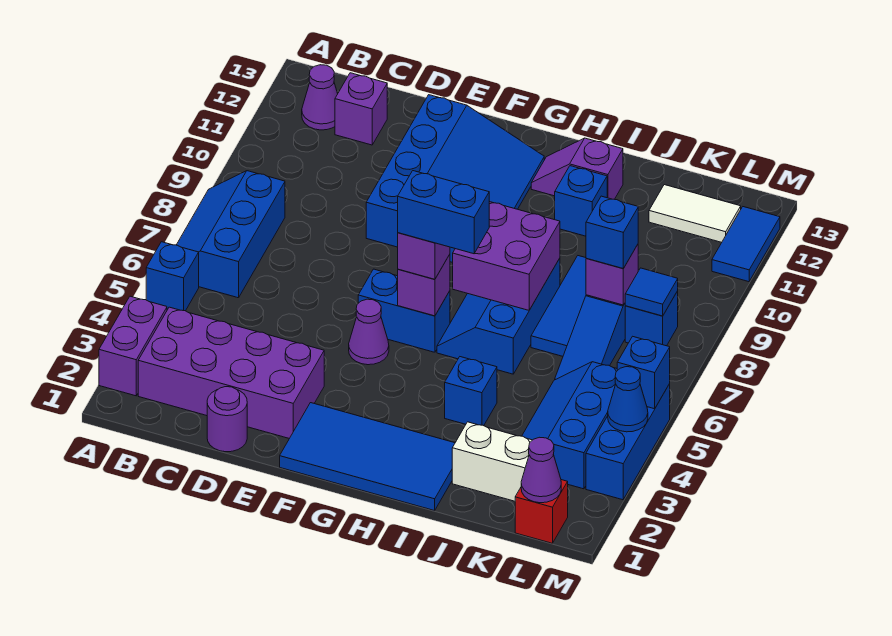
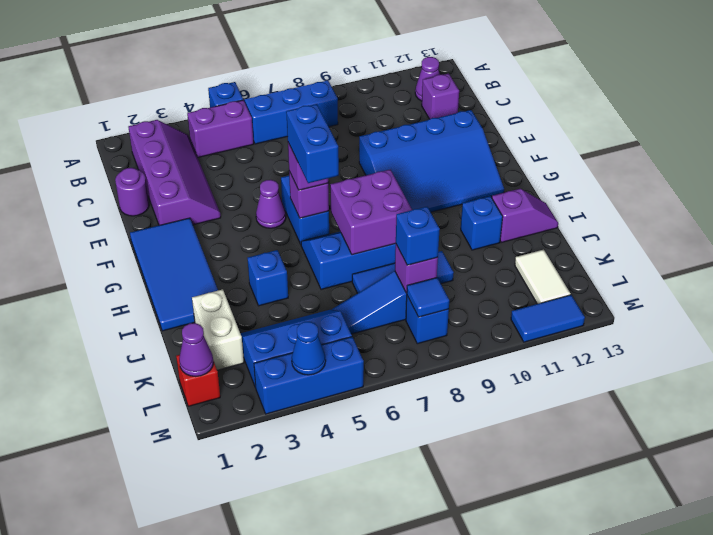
purple 1x2 brick [99,296,167,396] -> purple 1x2 brick moved to [187,100,254,157]
purple 2x4 brick [138,307,324,439] -> purple 2x4 slope [128,120,221,225]
purple 1x2 slope [531,138,623,199] -> purple 1x2 slope turned to [492,189,558,242]
blue 1x1 brick [617,336,670,409] -> none

